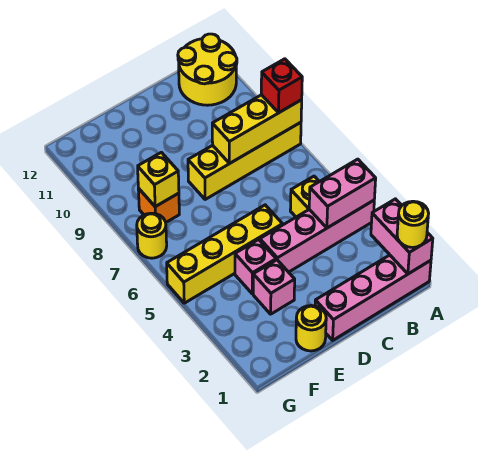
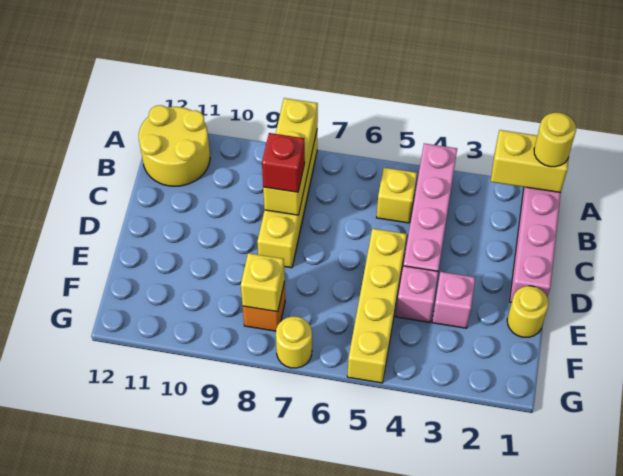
pink 1x2 brick [371,199,433,274] -> yellow 1x2 brick [491,130,569,193]
pink 1x2 brick [309,159,376,228] -> none
red 1x1 brick [261,59,302,113] -> red 1x1 brick moved to [262,133,305,192]

